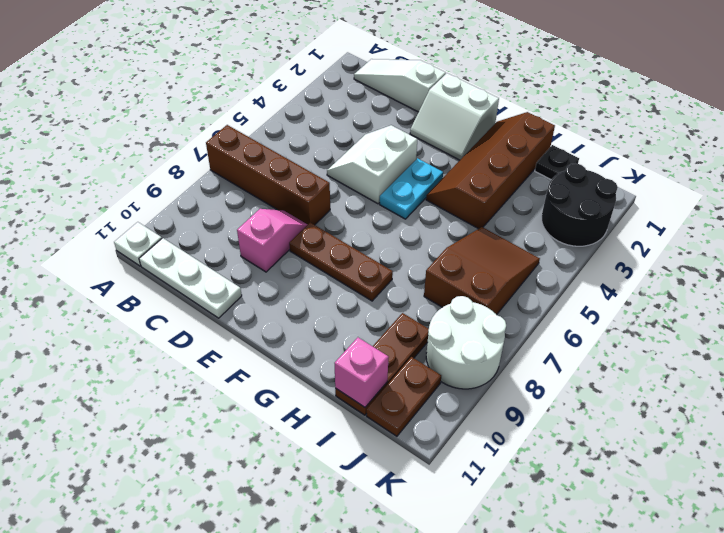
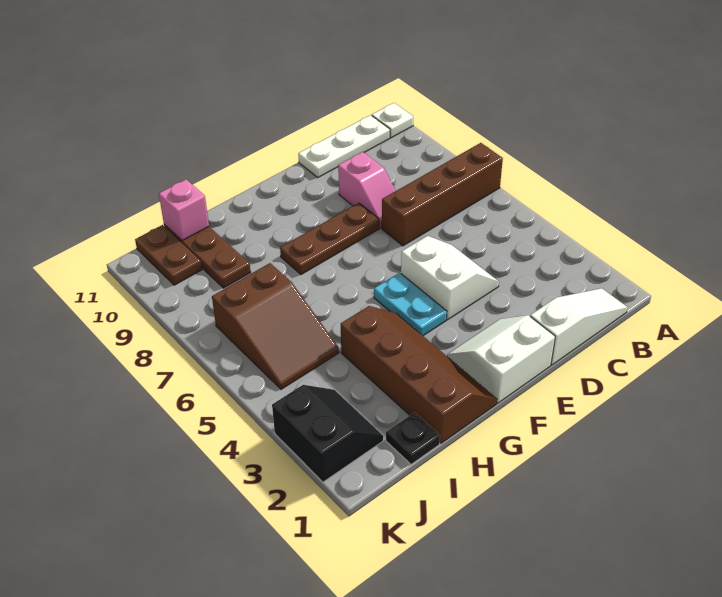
black 2x2 round brick [541,163,618,246] -> black 2x2 slope [272,385,383,482]
white 2x2 round brick [426,296,506,389] -> none

